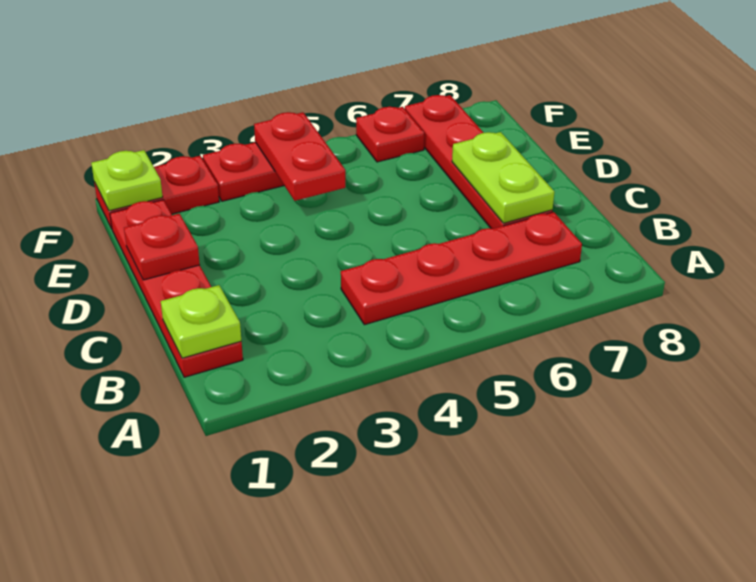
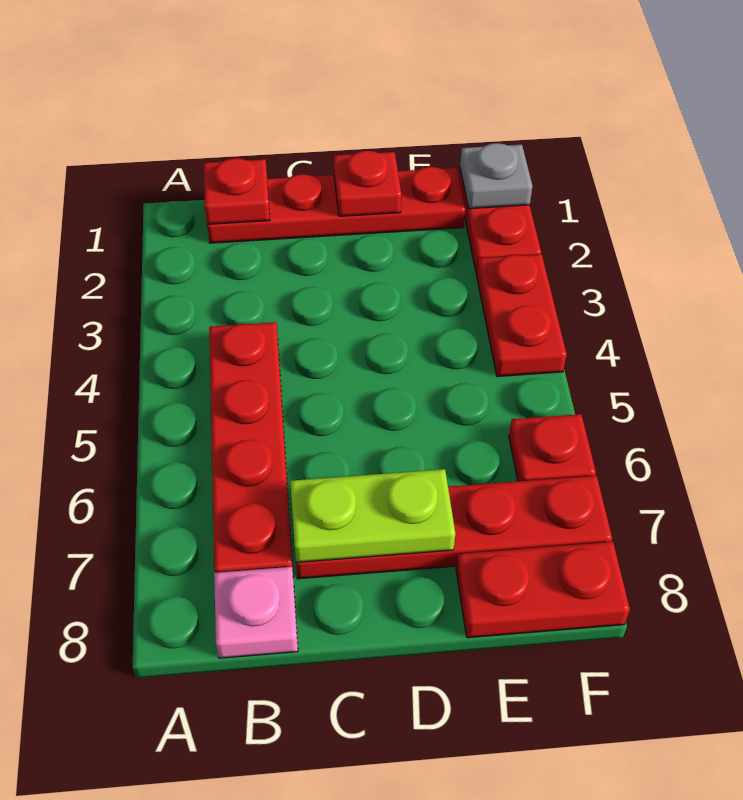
lime 1x1 plate [161,285,241,358] -> red 1x1 plate [204,158,270,224]
none -> pink 1x1 plate [214,567,298,658]
red 1x2 plate [254,112,345,201] -> red 1x2 plate moved to [456,542,630,638]
lime 1x1 plate [91,150,163,211] -> grey 1x1 plate [460,143,533,209]

